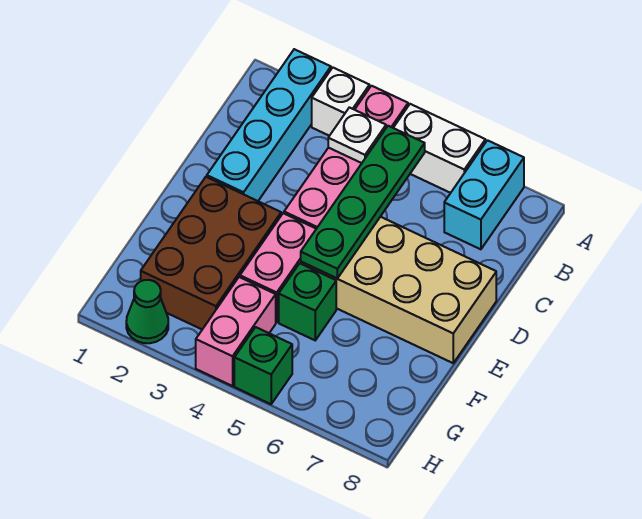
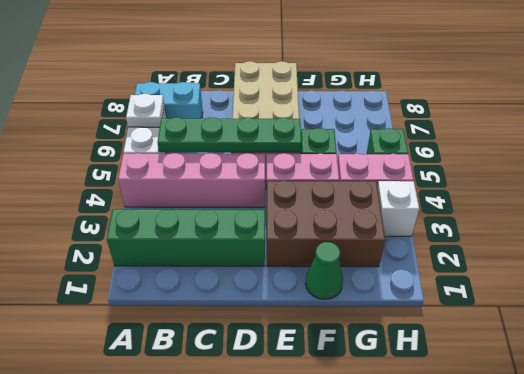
cyan 1x4 brick [207,49,331,201] -> green 1x4 brick [107,209,265,266]
white 1x1 brick [312,68,369,136] -> white 1x1 brick moved to [378,181,419,236]
white 1x1 plate [328,107,386,163] -> white 1x1 plate moved to [126,94,164,127]
green 1x1 cone [126,280,168,343] -> green 1x1 cone moved to [305,242,343,299]

